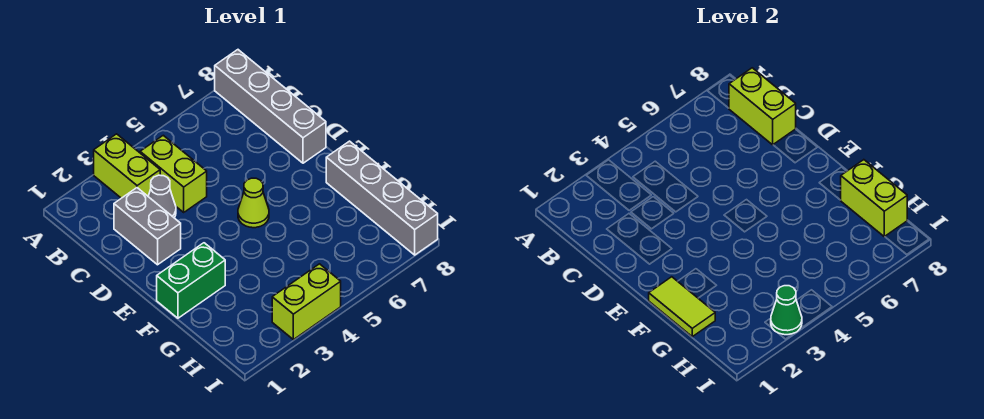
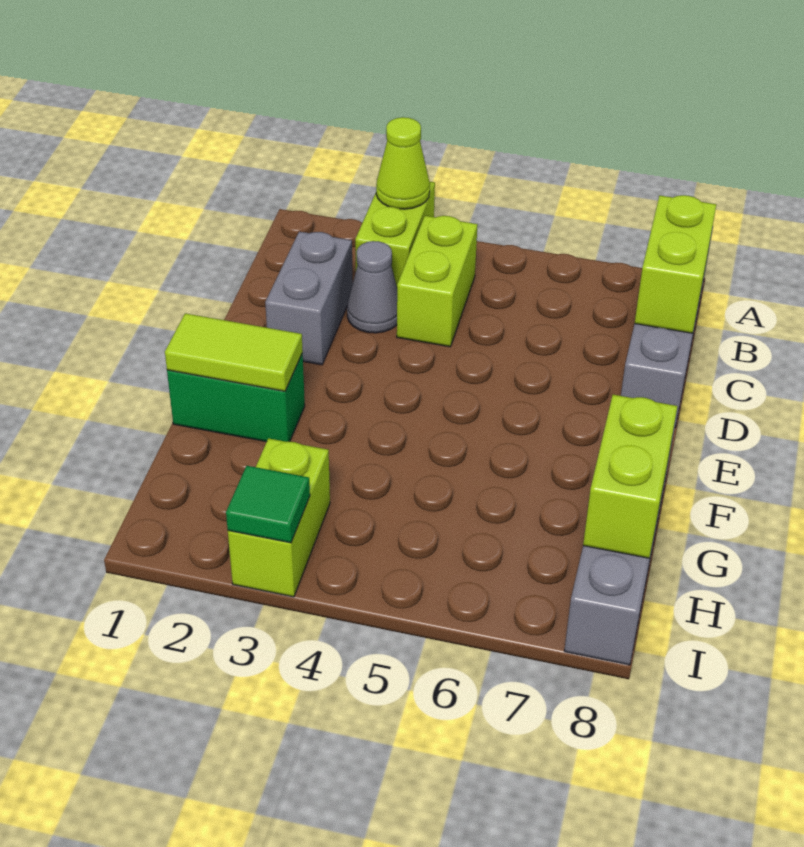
lime 1x1 cone [238,178,269,228] -> lime 1x1 cone moved to [376,117,430,209]
lime 1x2 tile [649,277,715,337] -> lime 1x2 tile turned to [165,313,303,391]
lime 1x2 brick [272,264,341,340] -> lime 1x2 brick turned to [228,438,330,597]
green 1x1 cone [771,286,802,335] -> green 1x1 tile [226,466,310,543]

